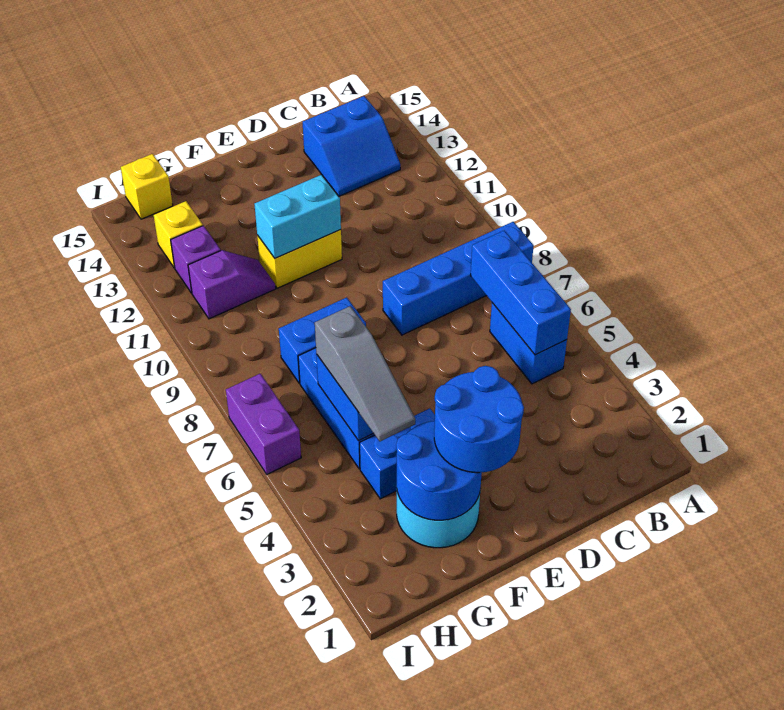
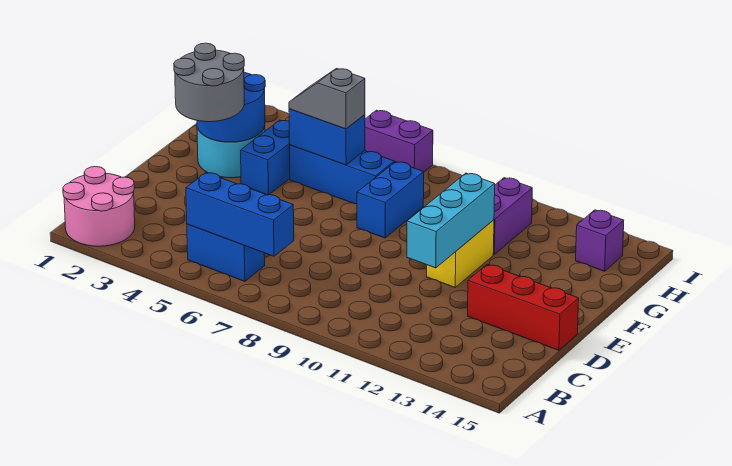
none -> pink 2x2 round brick [63,167,135,246]
blue 1x4 brick [383,222,534,335] -> none
blue 2x2 slope [303,96,400,196] -> none
none -> red 1x3 brick [468,265,579,350]
blue 2x2 round brick [434,366,524,473] -> grey 2x2 round brick [174,43,244,122]
cyan 1x2 brick [254,175,341,258] -> cyan 1x3 brick [407,173,495,268]
grey 1x3 slope [315,306,415,441] -> grey 1x2 slope [289,69,365,129]
purple 1x2 slope [188,250,275,319] -> purple 1x2 brick [493,178,532,254]
purple 1x1 brick [171,226,221,293] -> purple 1x1 brick moved to [576,210,624,271]
yellow 1x1 brick [154,201,203,268] -> none
yellow 1x1 brick [121,154,173,219] -> none

